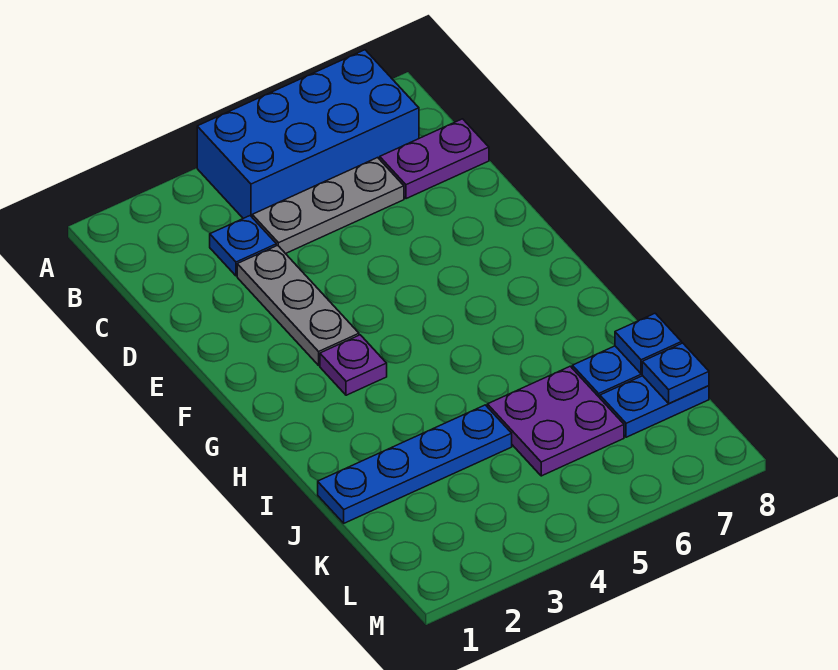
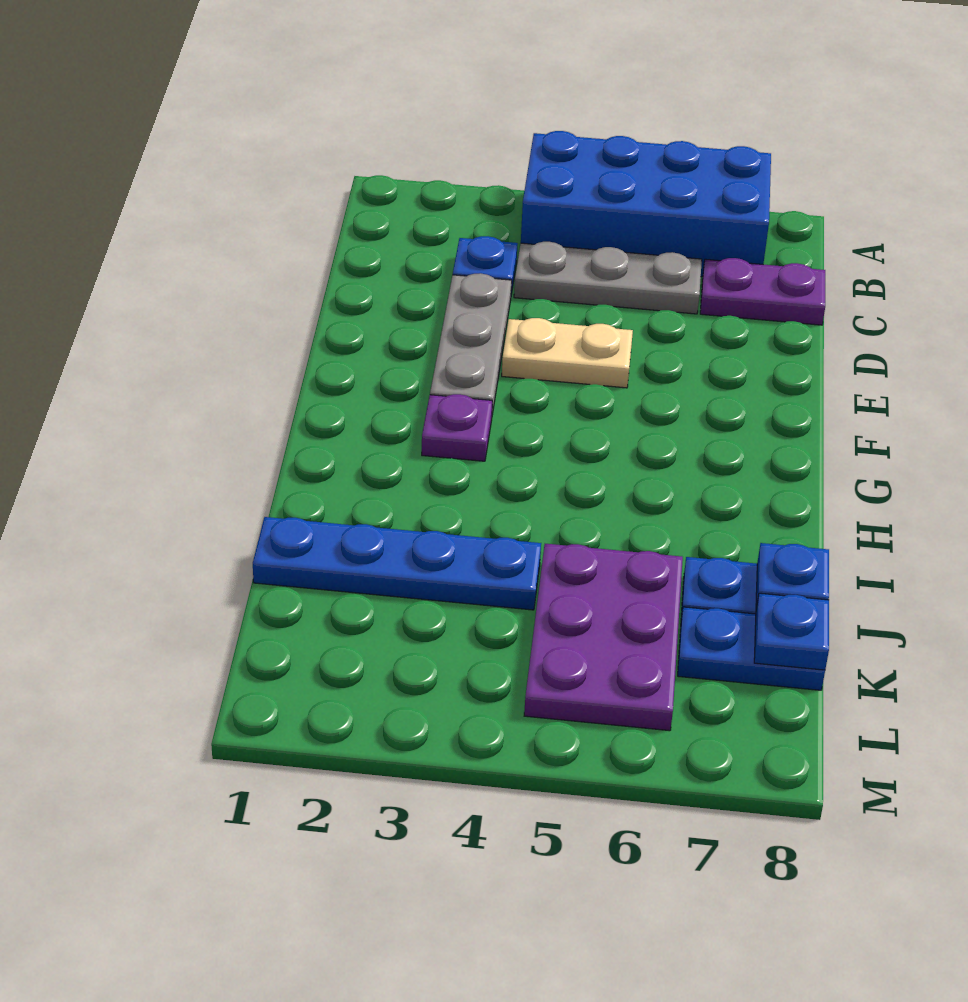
none -> tan 1x2 plate [502,318,633,388]
purple 2x2 plate [487,366,624,476] -> purple 2x3 plate [524,544,683,731]

